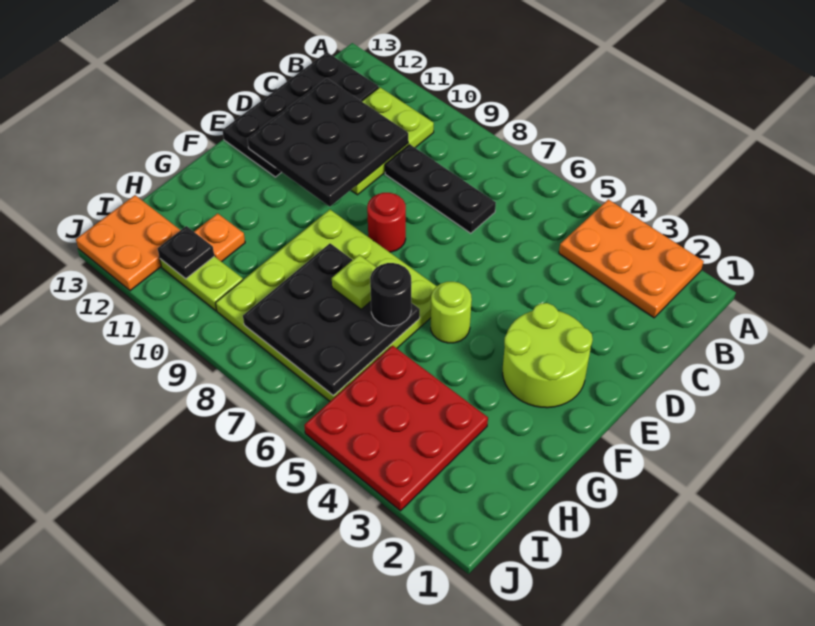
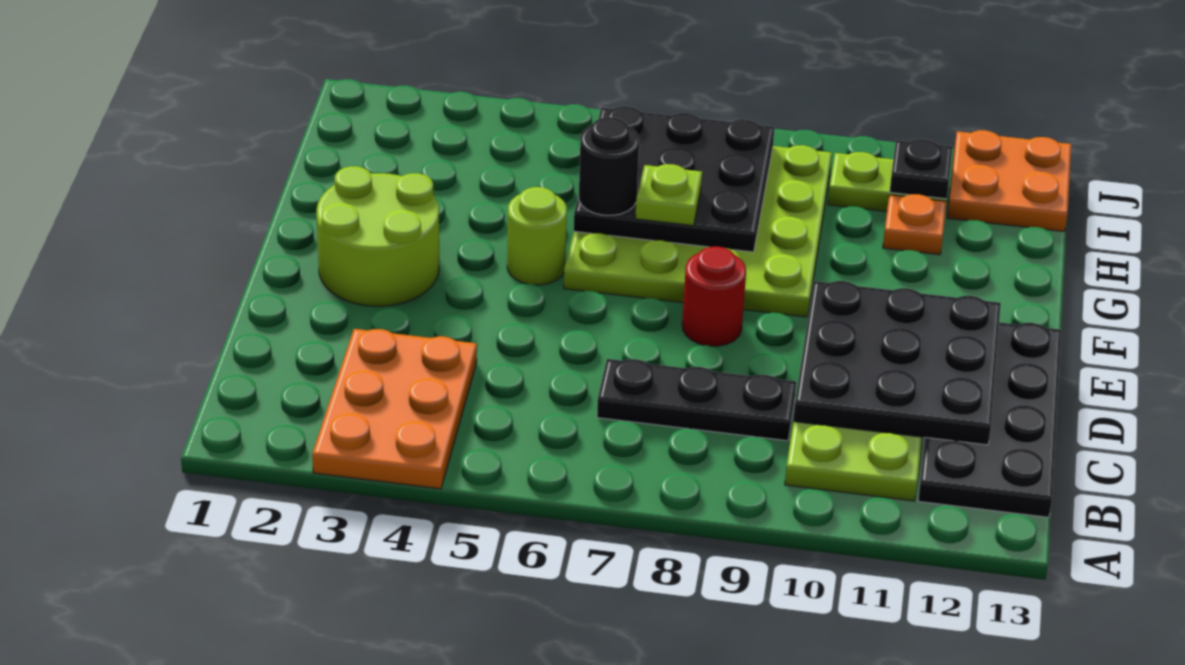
orange 2x3 plate [559,199,704,318] -> orange 2x3 plate turned to [312,329,477,489]
red 3x3 plate [304,345,488,511] -> none

